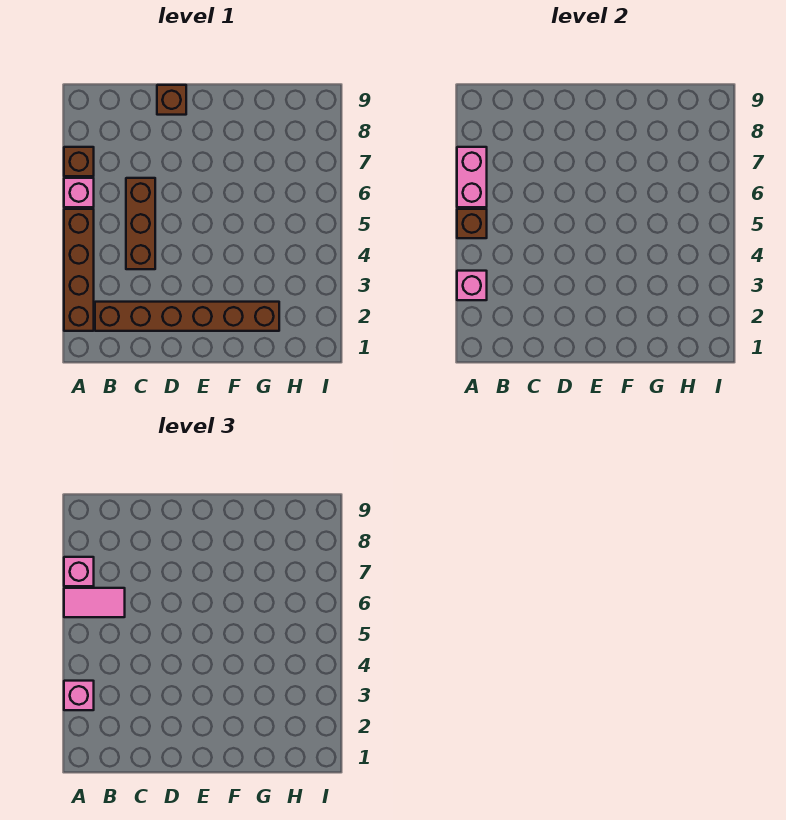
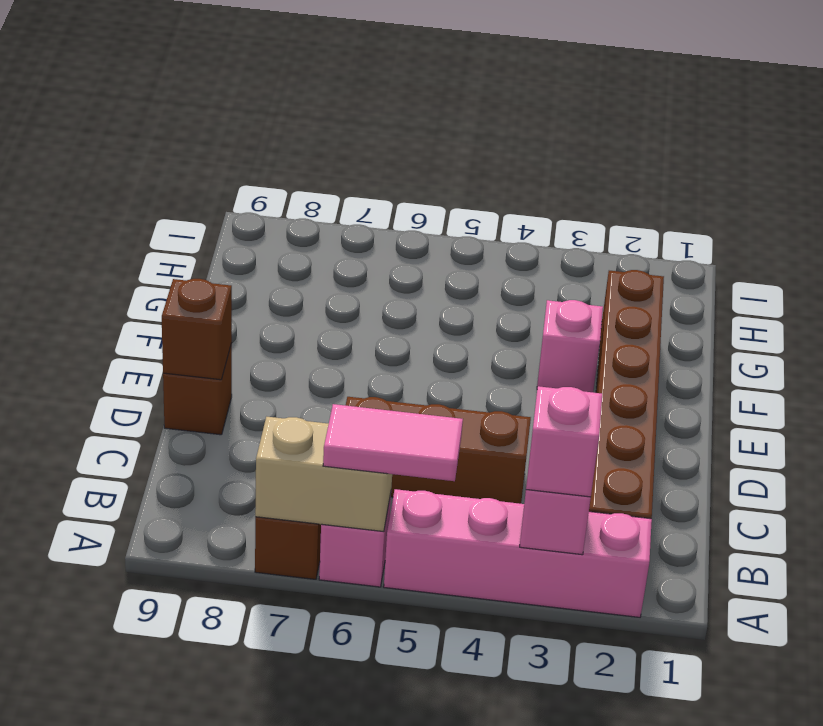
brown 1x4 brick [64,209,94,331] -> pink 1x4 brick [384,489,652,617]
brown 1x1 brick [457,209,487,238] -> brown 1x1 brick moved to [162,279,232,380]
pink 1x2 brick [457,147,487,207] -> tan 1x2 brick [255,417,392,532]
pink 1x2 tile [64,588,125,617] -> pink 1x2 tile turned to [323,404,463,481]
pink 1x1 brick [64,557,94,586] -> pink 1x1 brick moved to [537,300,603,392]

